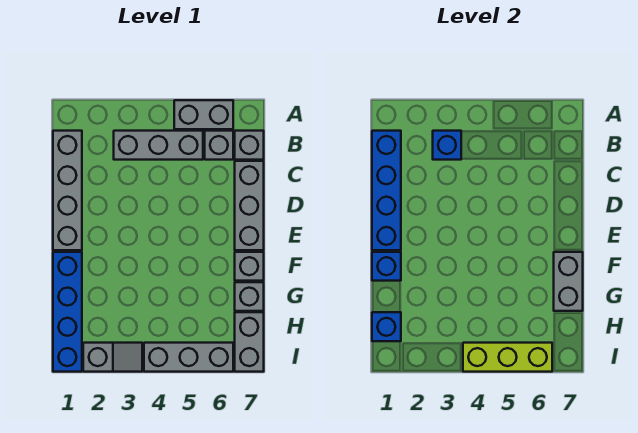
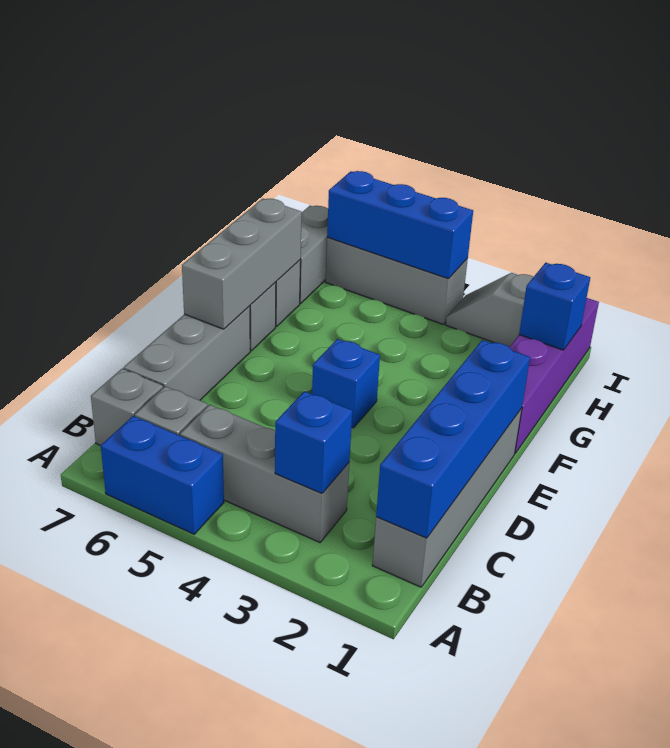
grey 1x2 brick [174,100,233,129] -> blue 1x2 brick [101,416,224,534]
blue 1x4 brick [53,252,82,372] -> purple 1x4 brick [509,298,599,453]
blue 1x1 brick [372,252,401,281] -> blue 1x1 brick moved to [312,339,380,428]
grey 1x2 brick [554,252,583,311] -> grey 1x3 brick [182,199,302,329]
lime 1x3 brick [463,343,552,372] -> blue 1x3 brick [327,171,473,279]

